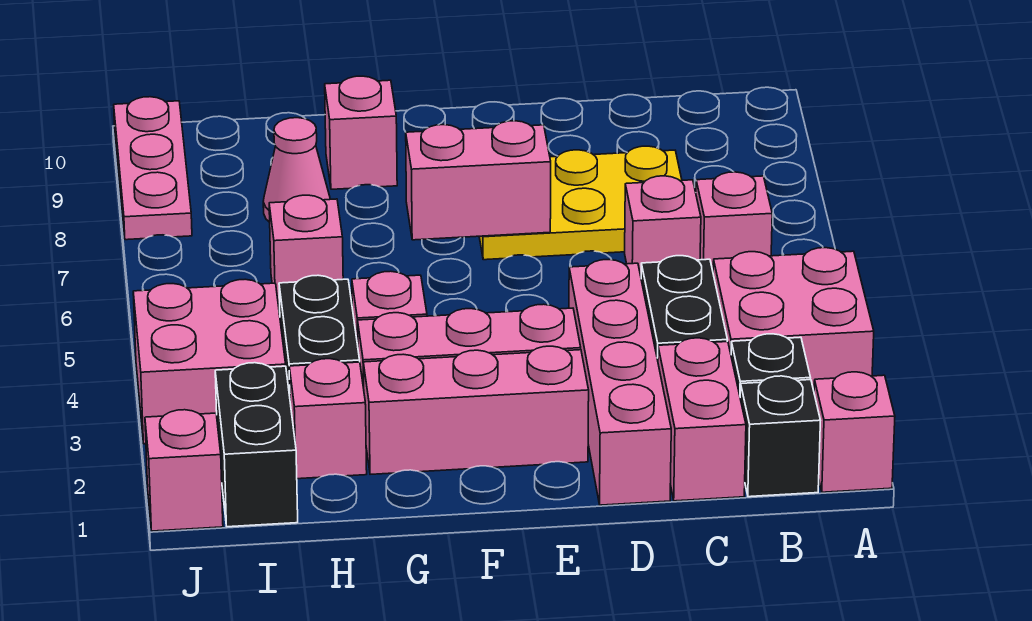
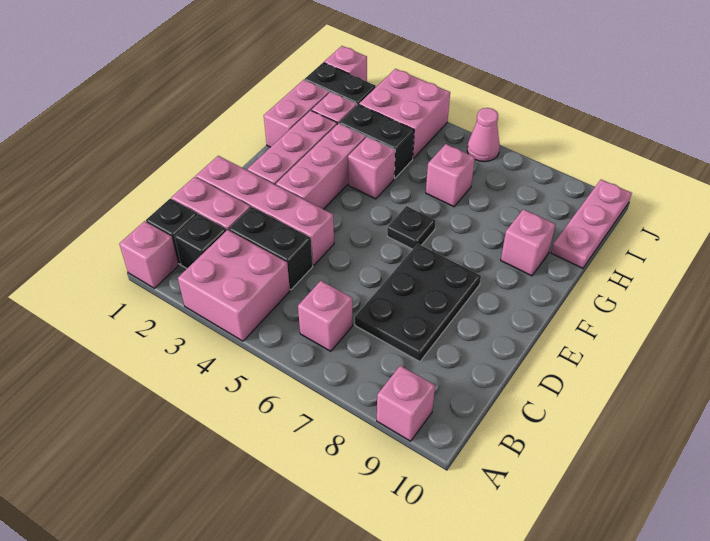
pink 1x1 brick [625,176,701,276] -> pink 1x1 brick moved to [377,366,435,441]
yellow 2x3 plate [479,146,682,260] -> black 2x3 plate [355,244,481,362]
pink 1x2 brick [406,121,551,240] -> pink 1x2 brick moved to [264,80,329,147]
none -> black 1x1 plate [387,206,436,249]
pink 1x1 cone [263,118,330,222] -> pink 1x1 cone moved to [467,108,500,162]
pink 1x3 plate [114,97,192,240] -> pink 1x3 plate turned to [551,180,632,268]

